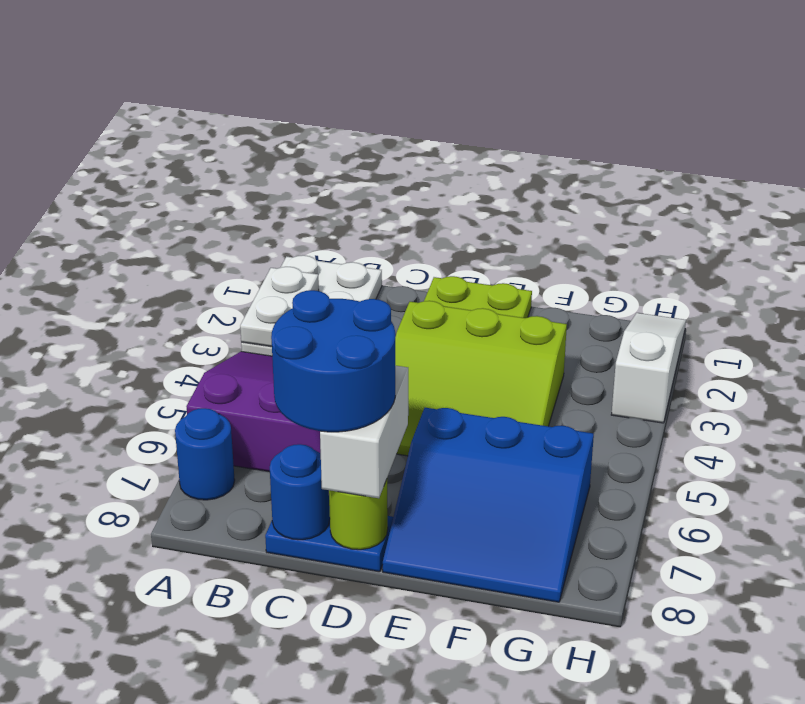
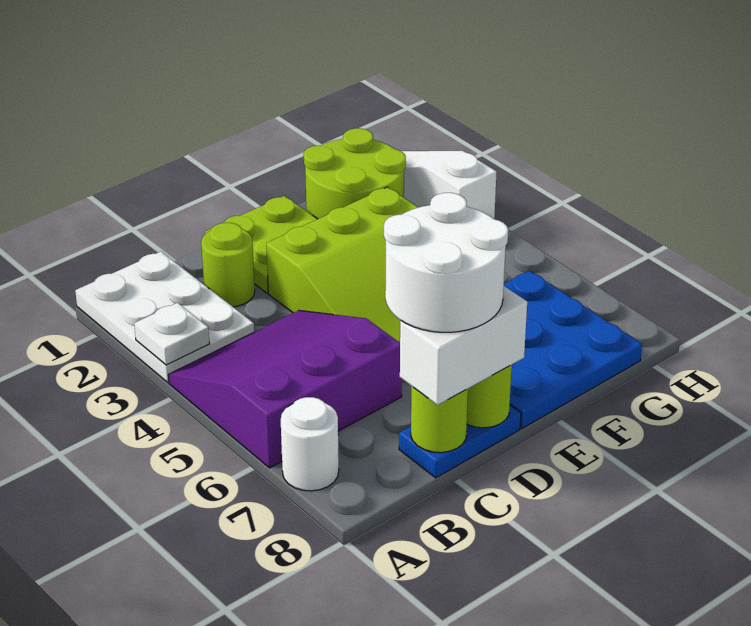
white 1x2 plate [240,267,319,347] -> white 1x1 plate [134,303,209,365]
blue 1x1 round brick [175,408,235,500] -> white 1x1 round brick [281,397,339,491]
none -> lime 1x1 round brick [201,223,255,307]
blue 2x2 round brick [271,290,395,432] -> white 2x2 round brick [384,193,508,332]
blue 1x1 round brick [270,444,330,540] -> lime 1x1 round brick [411,386,468,453]
white 1x2 brick [320,366,408,498] -> white 1x2 brick turned to [400,286,527,405]
blue 3x3 slope [383,408,594,602] -> blue 3x3 plate [504,271,642,428]
none -> lime 2x2 round brick [304,128,406,219]

